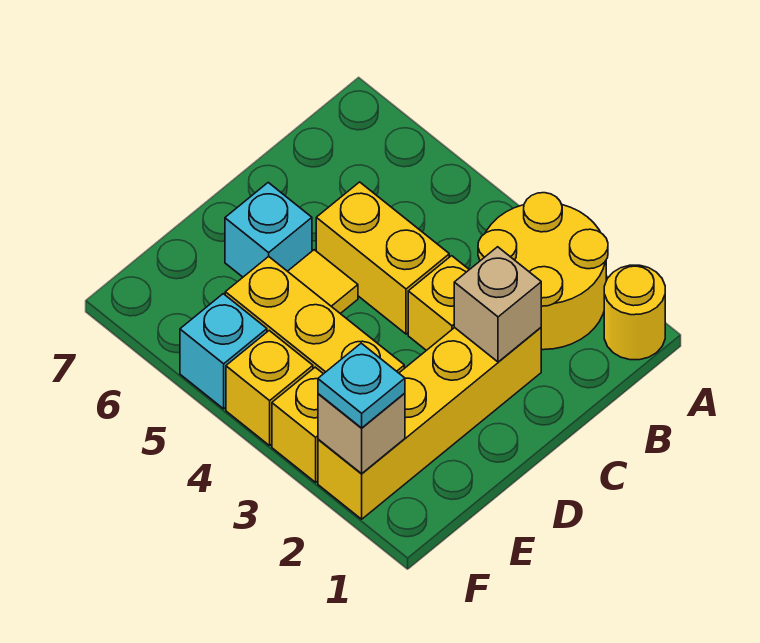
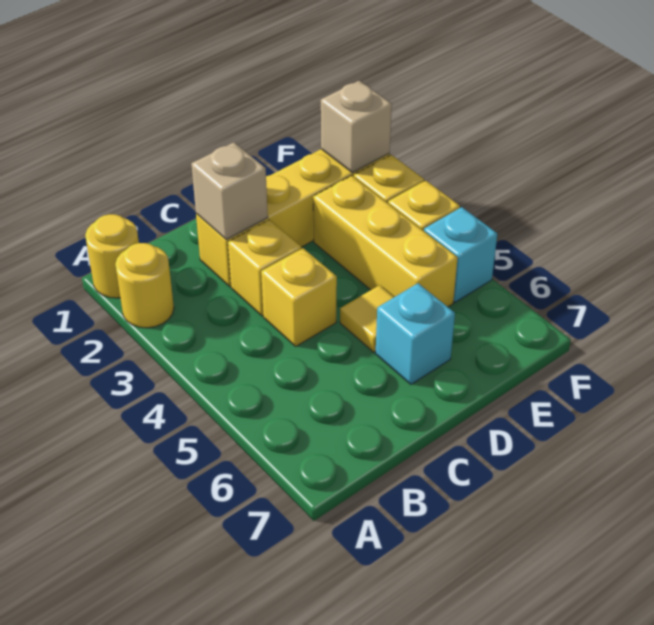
yellow 2x2 round brick [478,193,608,350] -> yellow 1x1 round brick [115,243,174,328]
yellow 1x2 brick [316,182,449,334] -> yellow 1x1 brick [261,248,337,346]
cyan 1x1 plate [318,343,405,428] -> none

